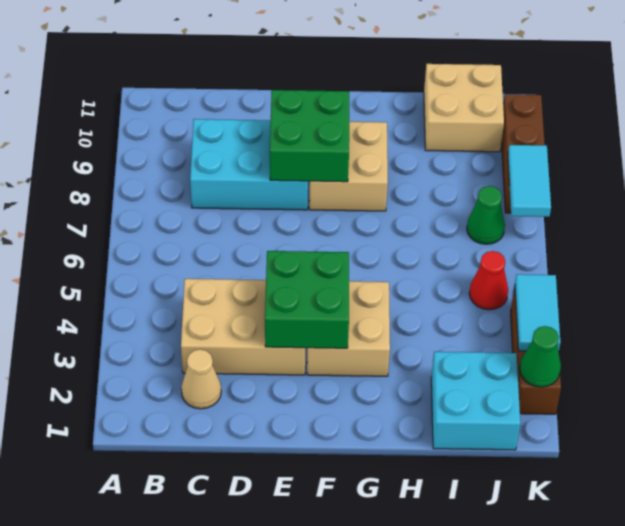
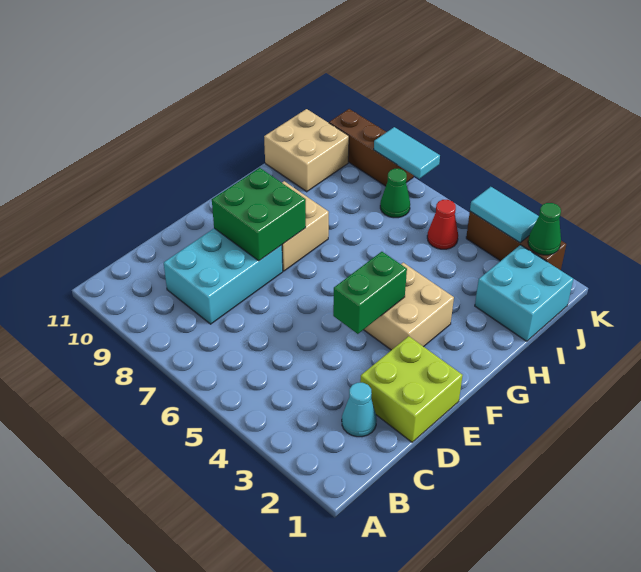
tan 1x1 cone [181,349,221,409] -> cyan 1x1 cone [342,383,377,437]
tan 2x3 brick [181,279,305,375] -> none
none -> lime 2x2 brick [360,336,463,442]
green 2x2 brick [265,251,349,348] -> green 1x2 brick [333,252,407,334]

